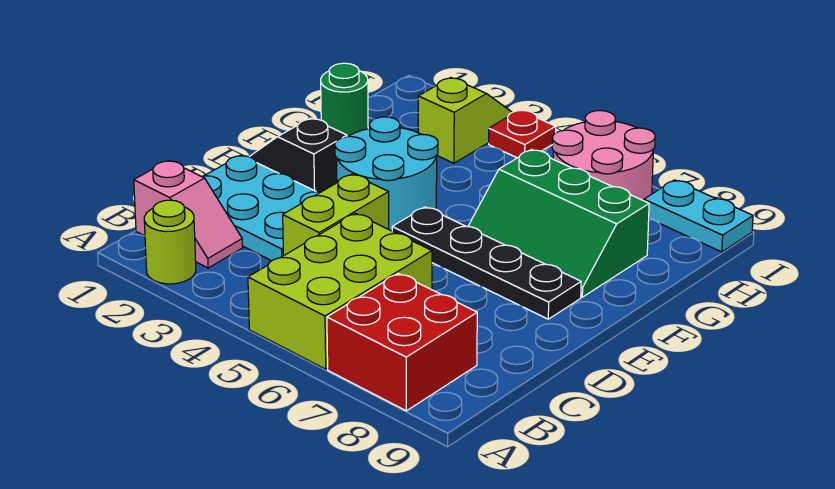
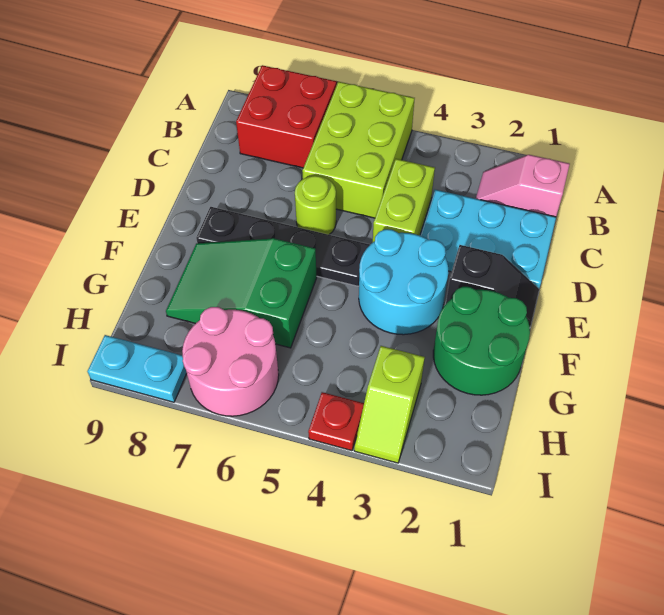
lime 1x1 round brick [144,200,196,284] -> lime 1x1 round brick moved to [295,176,336,235]
green 2x3 slope [468,150,649,297] -> green 2x3 slope turned to [166,238,317,348]
green 1x1 round brick [321,63,368,137] -> green 2x2 round brick [433,287,530,395]

